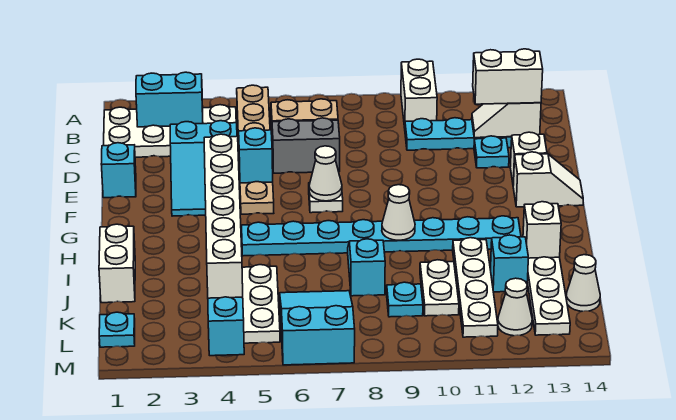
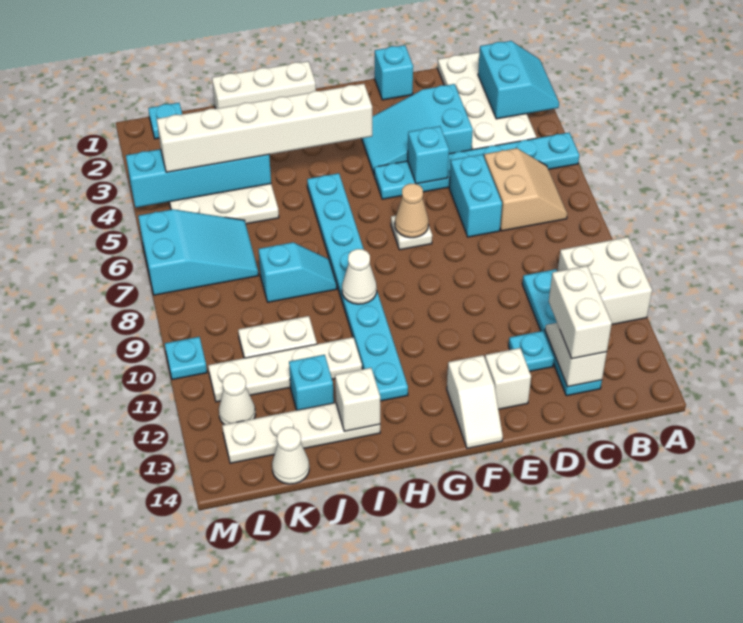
tan 1x6 plate [237,85,274,214] -> cyan 1x6 plate [374,133,579,199]
white 1x2 brick [401,59,437,128] -> white 2x2 brick [558,237,652,324]
grey 1x2 brick [272,118,340,173] -> cyan 1x2 brick [449,154,502,237]
white 1x1 cone [309,146,342,201] -> tan 1x1 cone [395,184,429,238]
white 1x2 brick [99,224,135,303] -> white 1x3 brick [212,61,316,109]
cyan 1x1 plate [387,282,423,317] -> cyan 1x1 plate moved to [165,337,207,380]

